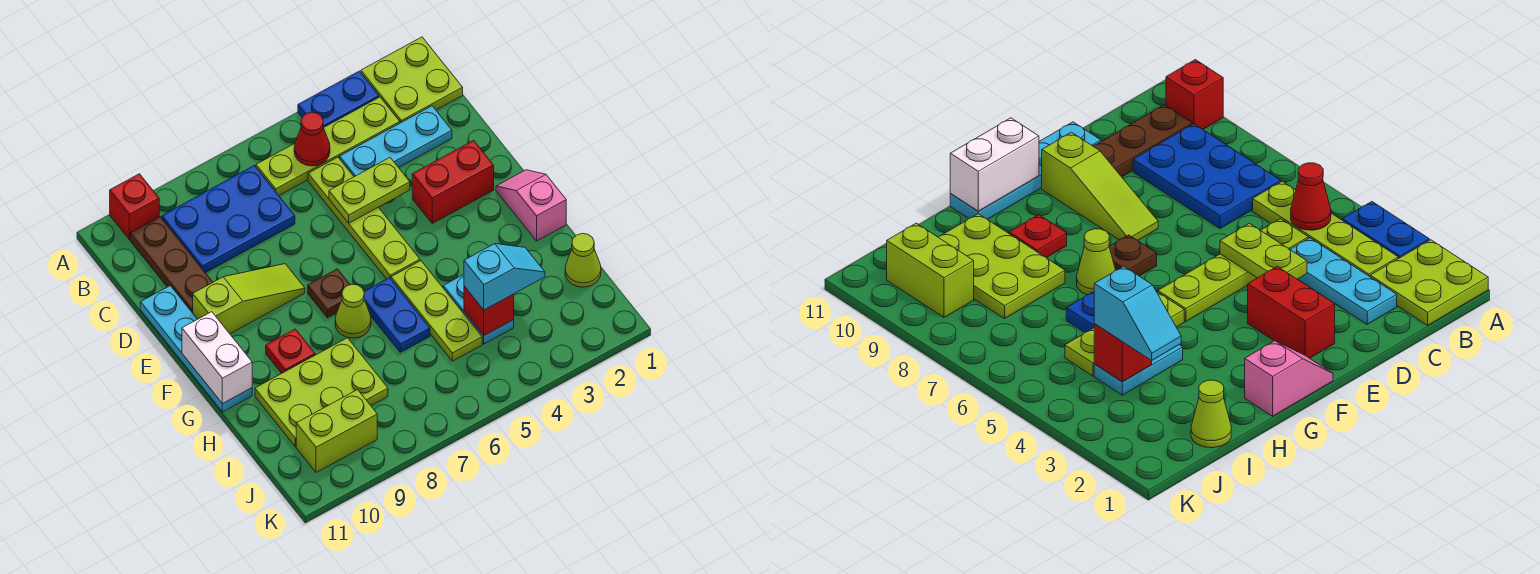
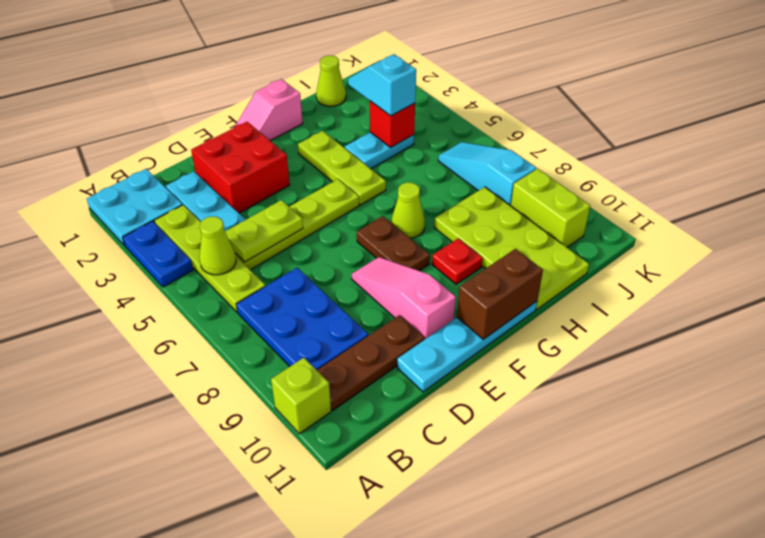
lime 2x2 plate [361,37,463,123] -> cyan 2x2 plate [87,169,182,246]
red 1x1 brick [110,174,159,240] -> lime 1x1 brick [271,358,331,434]
red 1x1 cone [294,112,330,166] -> lime 1x1 cone [199,216,236,275]
lime 1x2 plate [329,158,410,223] -> lime 1x2 plate turned to [225,200,303,262]
red 1x2 brick [412,141,494,223] -> red 2x2 brick [191,122,290,213]
lime 1x3 slope [193,264,305,334] -> pink 1x3 slope [352,257,456,339]
brown 1x1 plate [308,269,350,318] -> brown 1x2 plate [357,216,430,271]
white 1x2 brick [182,312,252,404] -> brown 1x2 brick [457,249,543,339]
lime 1x3 plate [391,261,482,361] -> lime 1x3 plate turned to [298,131,386,205]
blue 1x2 plate [364,278,430,352] -> none
lime 2x3 plate [255,338,388,447] -> lime 2x4 plate [434,187,589,309]
none -> cyan 1x3 slope [438,142,536,206]

